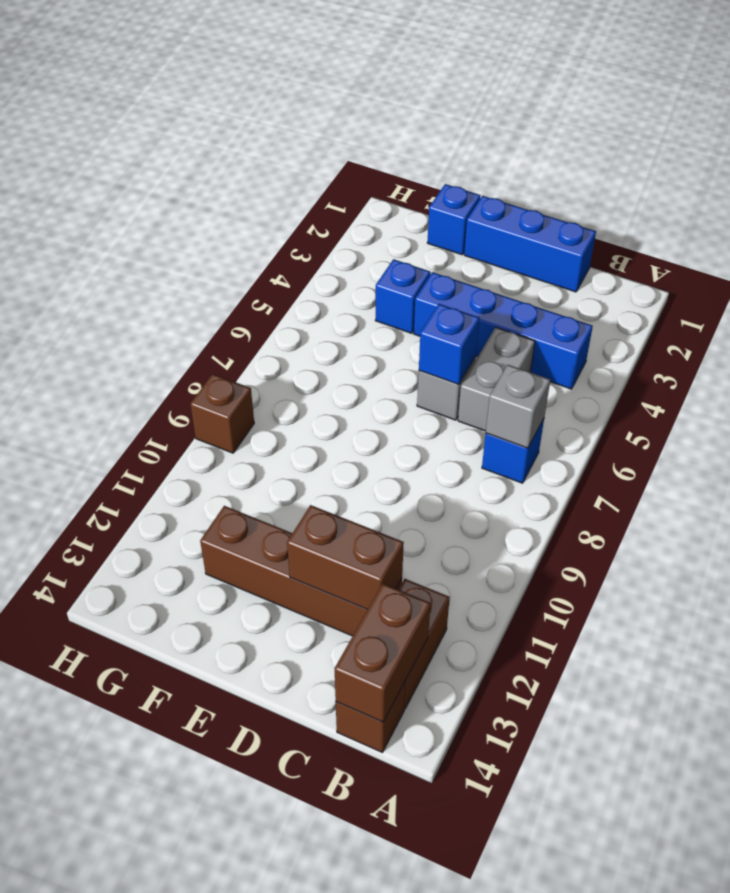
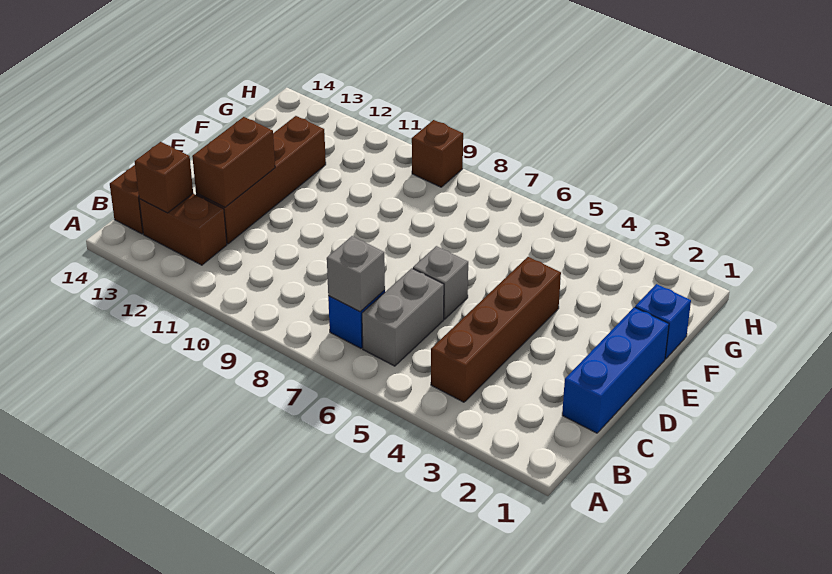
blue 1x4 brick [414,272,593,389] -> brown 1x4 brick [431,257,561,402]
brown 1x2 brick [335,584,430,722] -> brown 1x1 brick [135,142,193,213]
grey 1x2 brick [458,327,535,431] -> grey 1x2 brick turned to [362,268,444,366]
blue 1x1 brick [419,304,479,384] -> none
blue 1x1 brick [375,259,430,333] -> none

